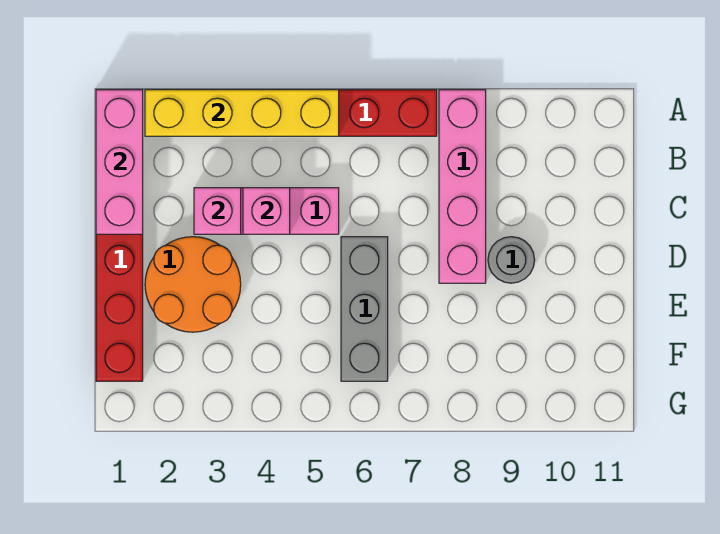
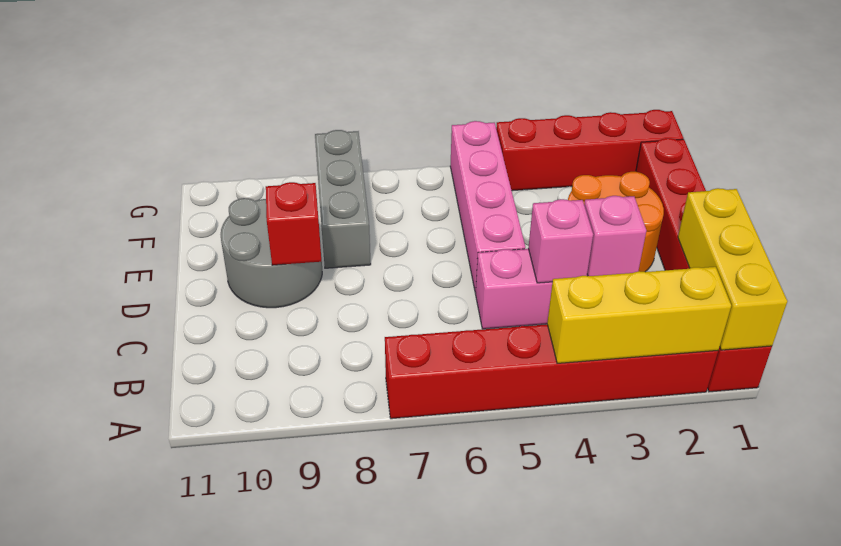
pink 1x3 brick [96,90,143,234] -> yellow 1x3 brick [678,188,787,350]
yellow 1x4 brick [145,90,339,136] -> yellow 1x3 brick [547,267,731,363]
pink 1x4 brick [439,90,486,283] -> pink 1x4 brick moved to [450,121,525,292]
grey 1x3 brick [341,237,388,381] -> grey 1x3 brick moved to [315,130,371,268]
grey 1x1 round brick [488,237,535,283] -> grey 2x2 round brick [221,198,322,308]
none -> red 1x1 brick [266,182,321,265]
none -> red 1x4 brick [496,110,683,191]

